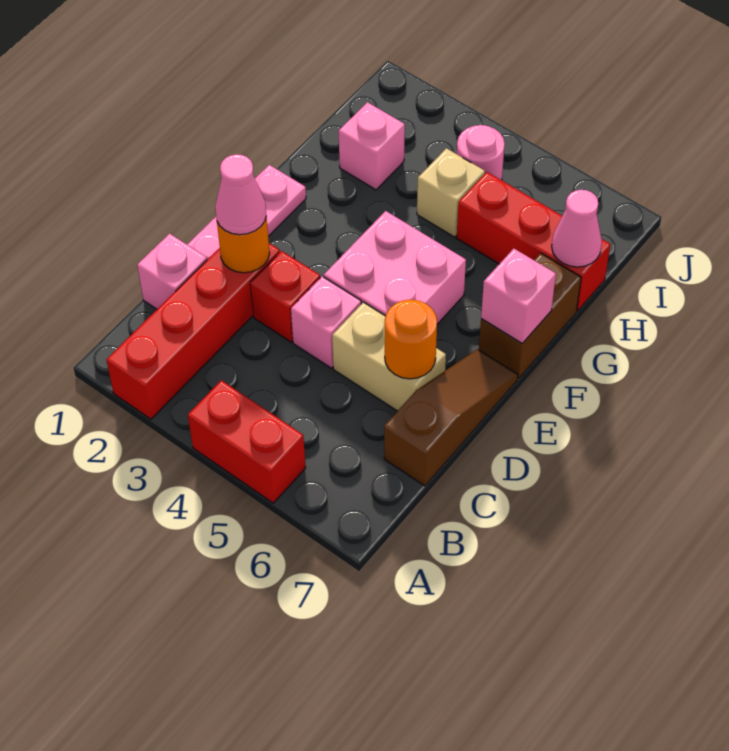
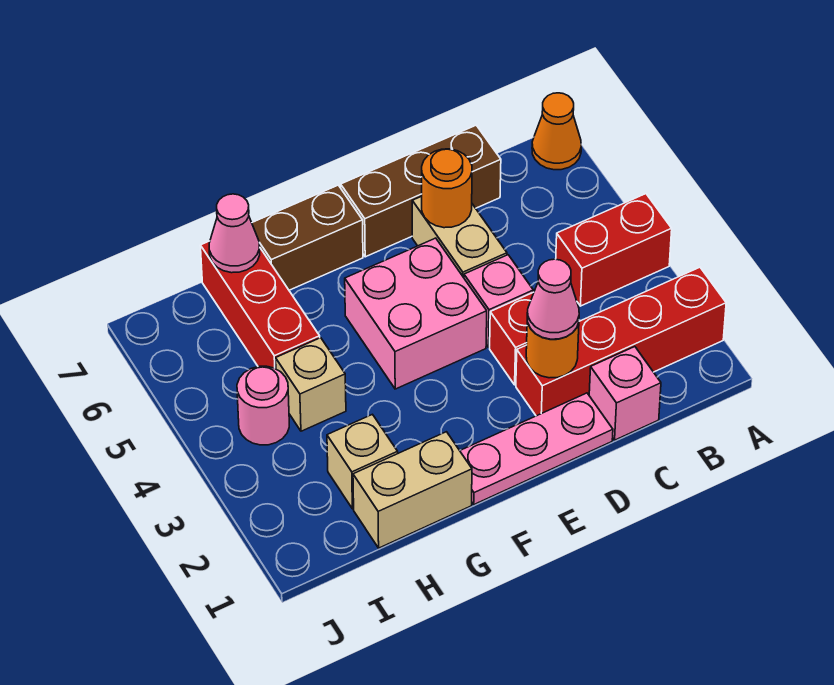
red 1x2 brick [188,380,306,503] -> red 1x2 brick turned to [556,194,672,306]
none -> orange 1x1 cone [532,93,581,170]
brown 1x3 slope [384,349,518,486] -> brown 1x3 brick [341,125,501,257]
pink 1x1 brick [481,249,556,343] -> none
none -> tan 1x2 brick [353,432,472,548]
pink 1x1 brick [339,102,405,190] -> tan 1x1 brick [327,414,398,509]

